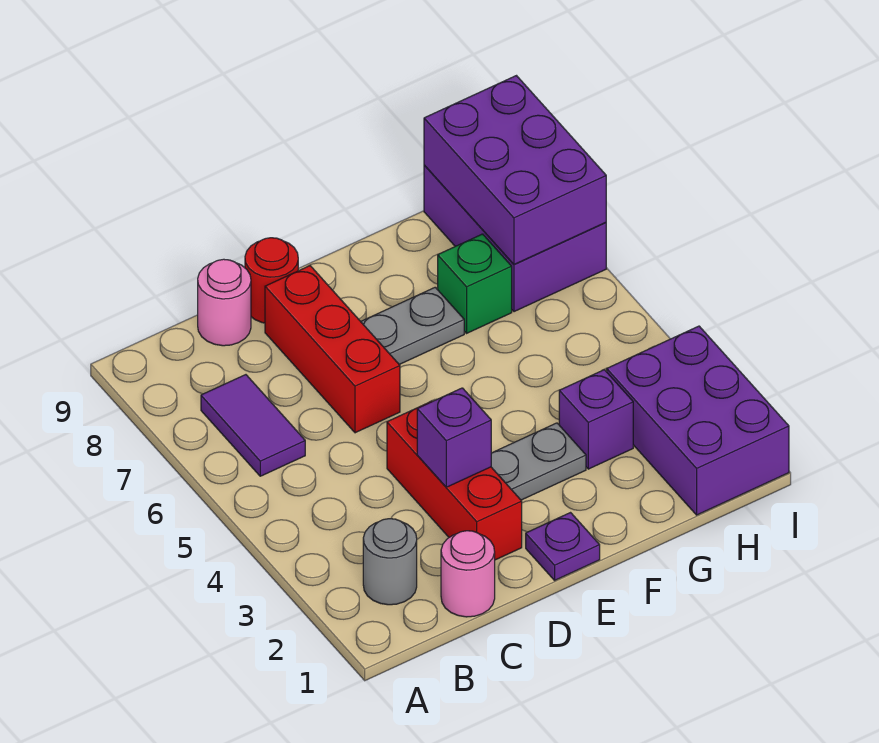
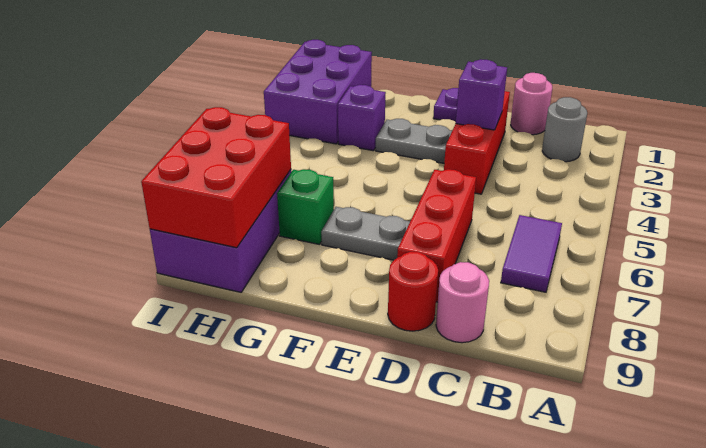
purple 2x3 brick [424,76,606,264] -> red 2x3 brick [141,107,291,248]

